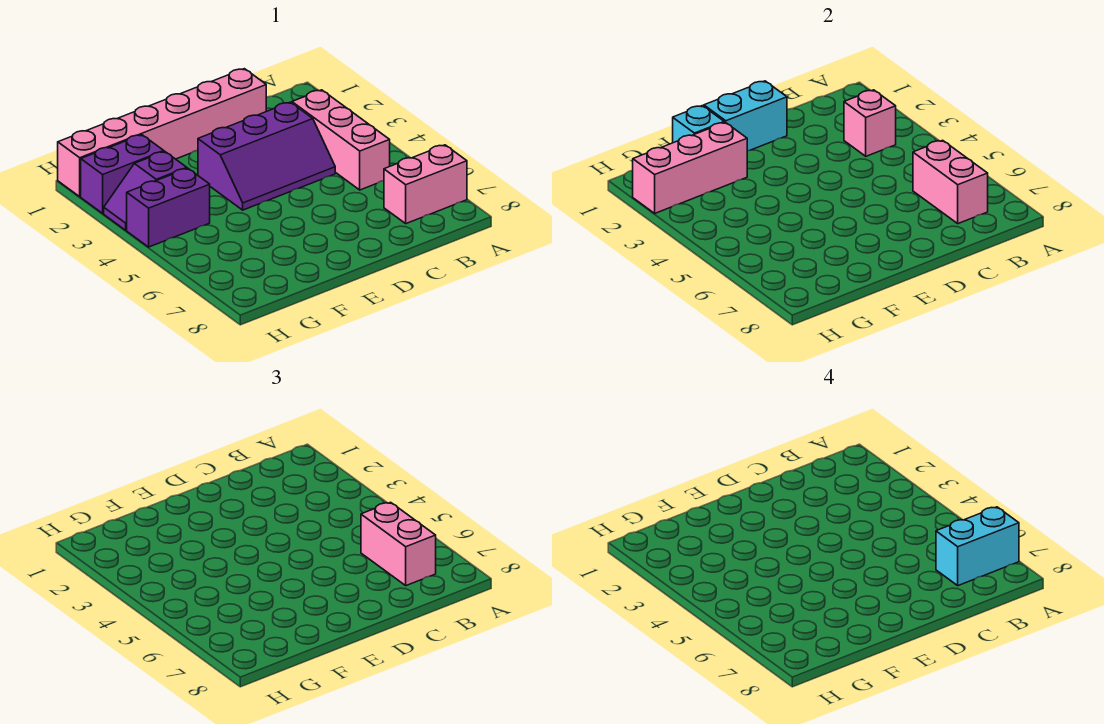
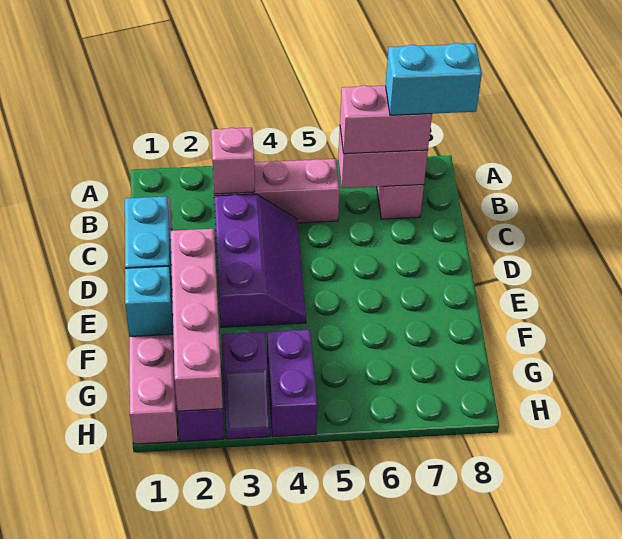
cyan 1x2 brick [936,507,1019,586] -> cyan 1x2 brick turned to [385,43,482,115]
pink 1x3 brick [633,122,747,213] -> pink 1x4 brick [171,229,223,411]

